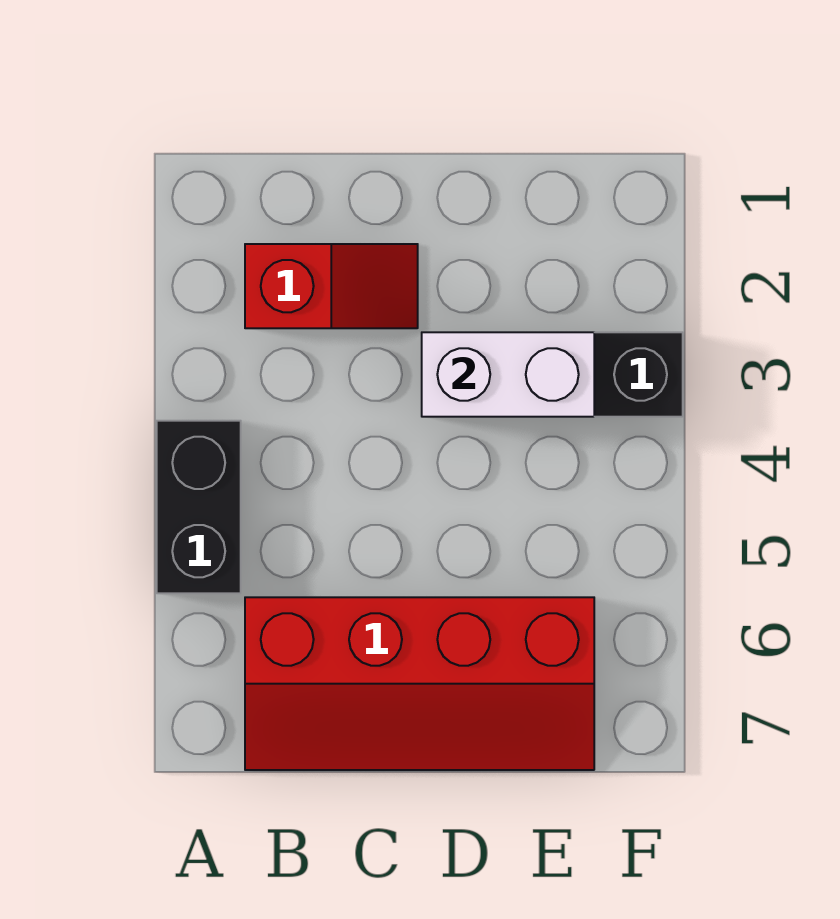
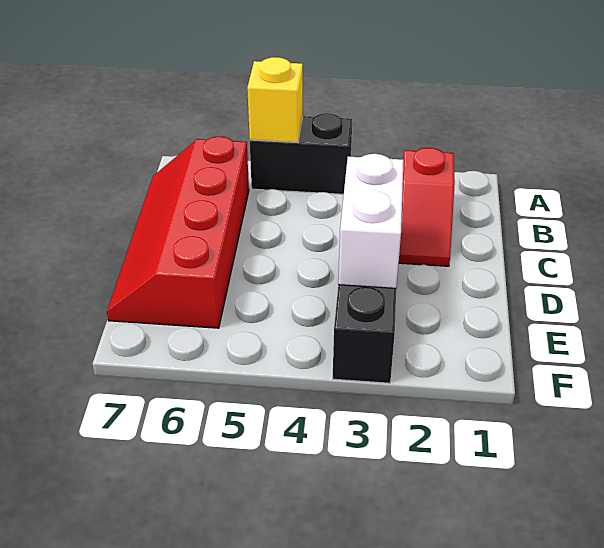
none -> yellow 1x1 brick [247,57,303,142]

